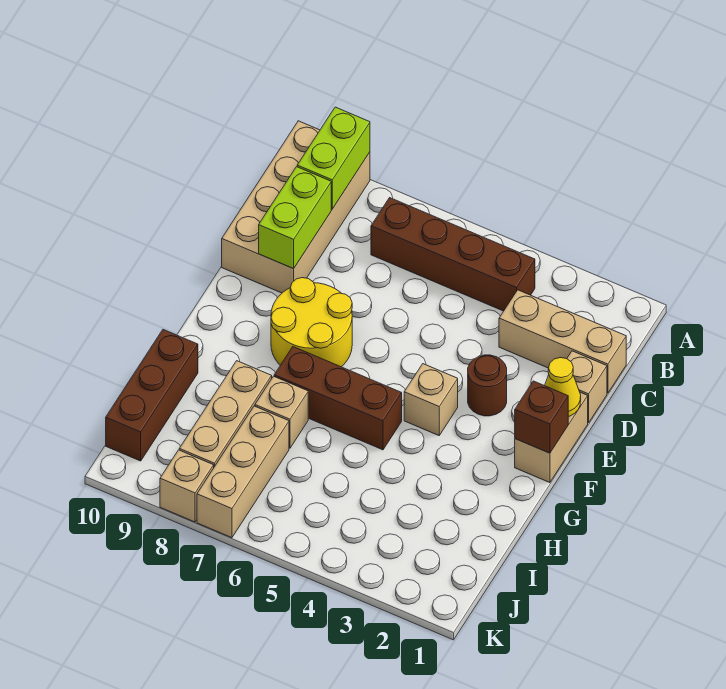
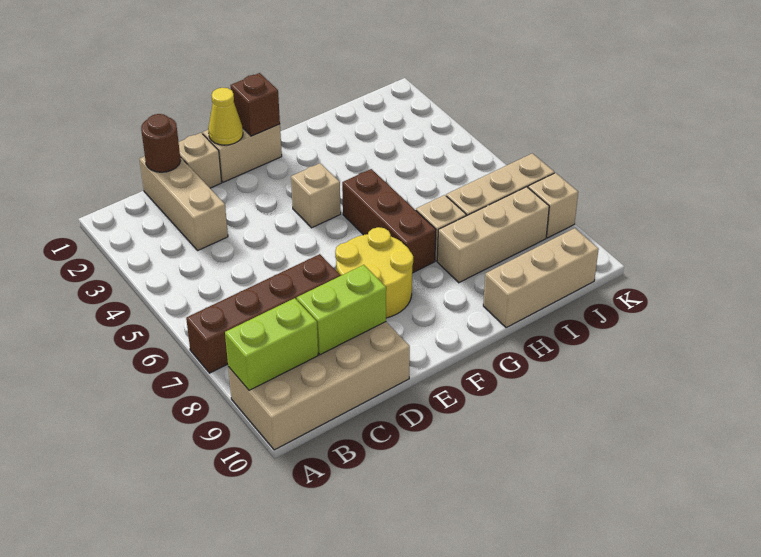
brown 1x4 brick [371,198,535,311] -> brown 1x4 brick turned to [186,254,341,373]
brown 1x1 round brick [468,355,507,416] -> brown 1x1 round brick moved to [141,114,180,172]
brown 1x3 brick [106,330,198,461] -> tan 1x3 brick [483,228,599,328]

